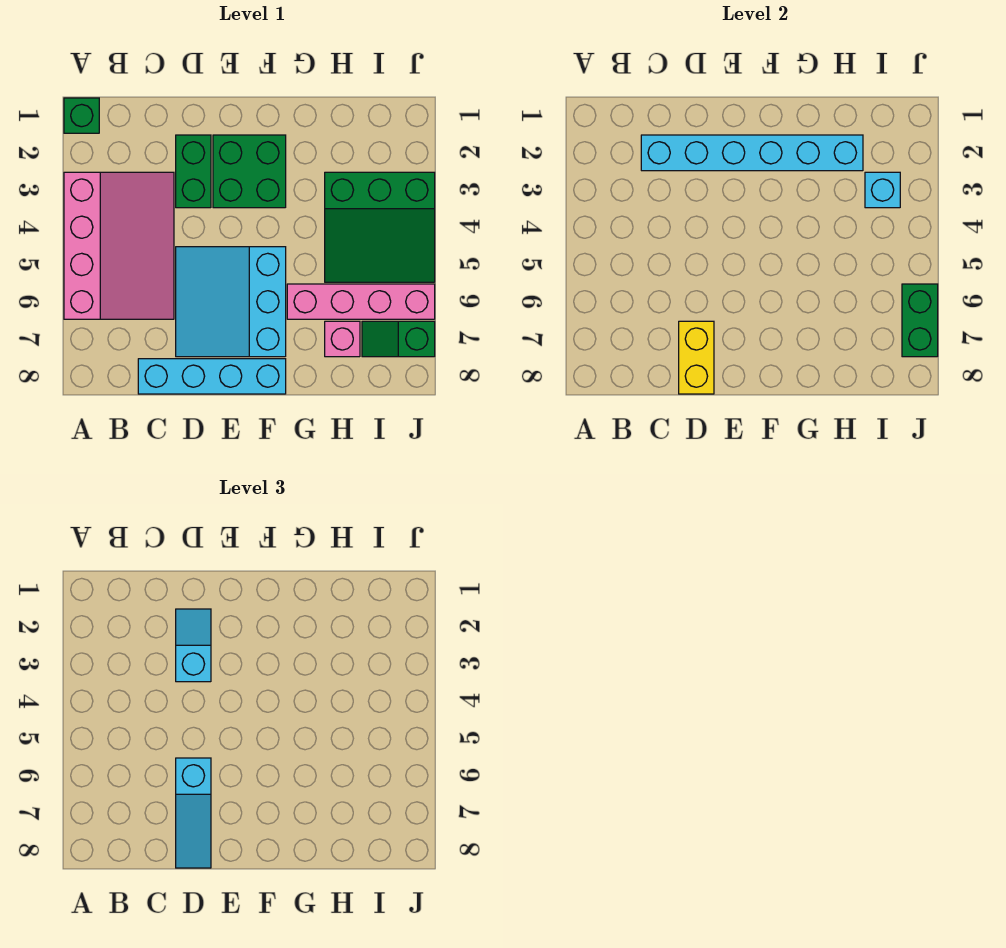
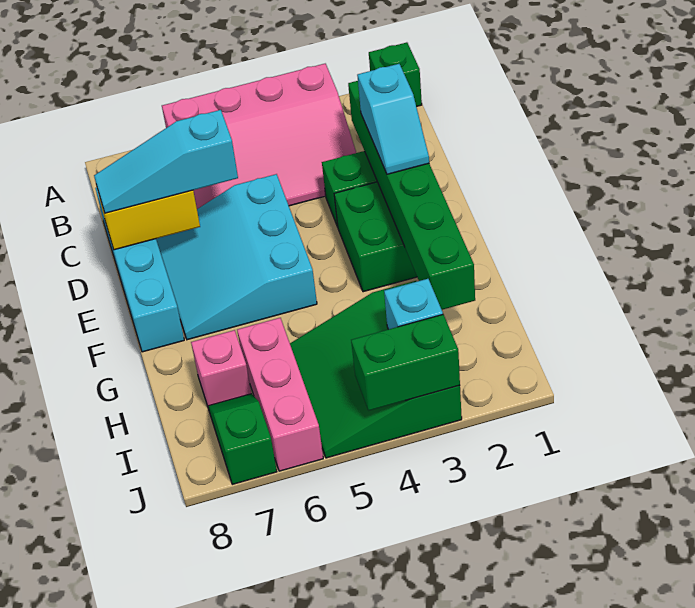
cyan 1x6 brick [641,135,863,171] -> green 1x6 brick [348,81,475,310]
cyan 1x2 slope [176,609,211,682] -> cyan 1x2 slope turned to [357,64,429,174]
cyan 3x3 slope [176,247,286,357] -> cyan 3x3 slope turned to [156,174,317,340]
pink 1x4 brick [287,284,435,319] -> pink 1x3 brick [237,318,323,471]
green 1x2 brick [902,284,938,357] -> green 1x2 brick moved to [351,315,460,411]

